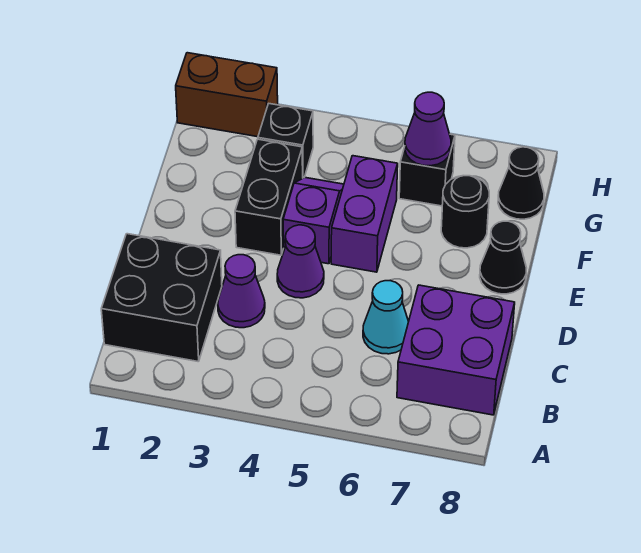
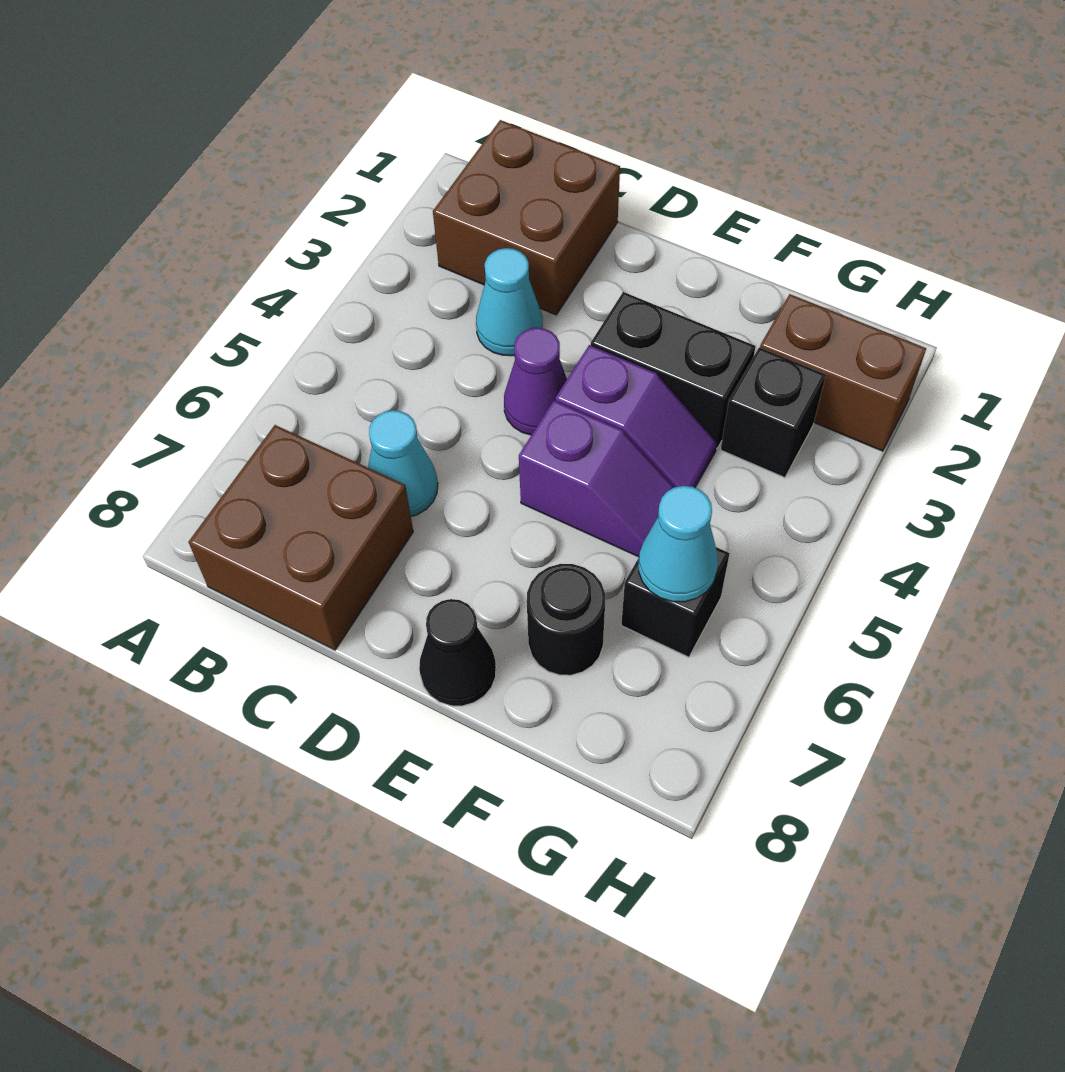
black 2x2 brick [101,234,222,362] -> brown 2x2 brick [433,120,620,315]
purple 2x2 brick [397,285,515,415] -> brown 2x2 brick [189,425,413,650]
purple 1x1 cone [218,255,265,328] -> cyan 1x1 cone [476,248,543,356]
purple 1x2 brick [331,156,398,272] -> purple 1x2 slope [519,401,674,557]
purple 1x1 cone [405,92,451,166] -> cyan 1x1 cone [639,486,718,602]
black 1x1 cone [498,147,544,219] -> none
brown 1x2 brick [176,53,278,137] -> brown 1x2 brick turned to [760,294,926,451]

